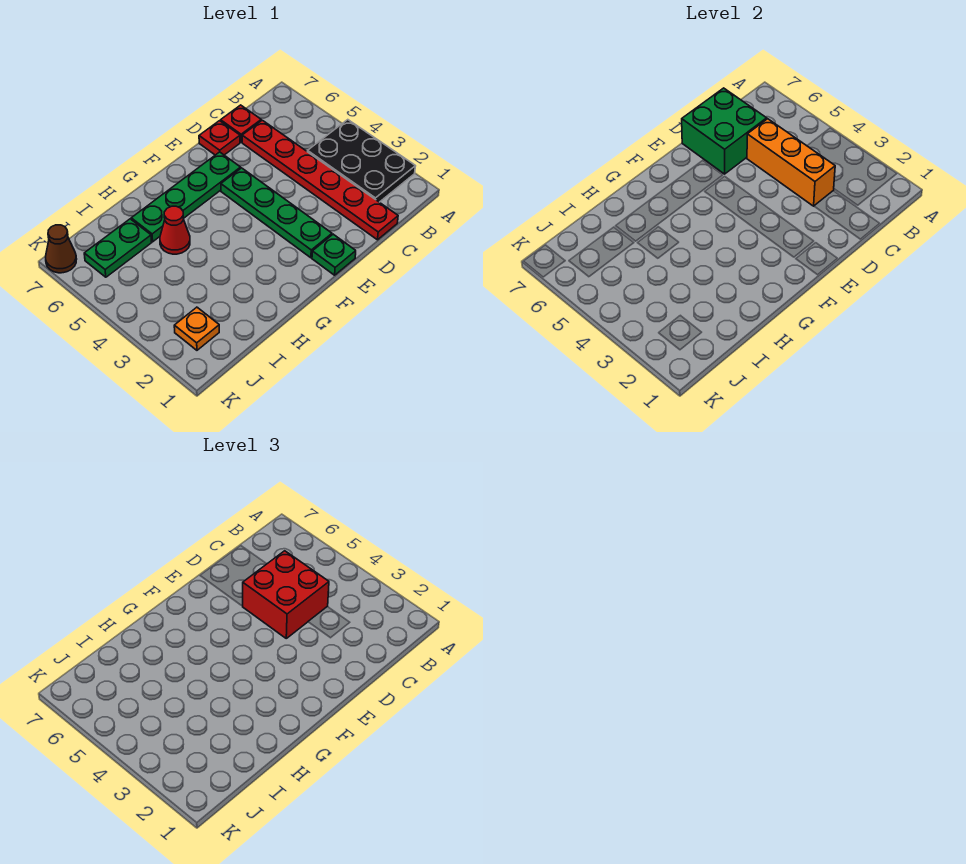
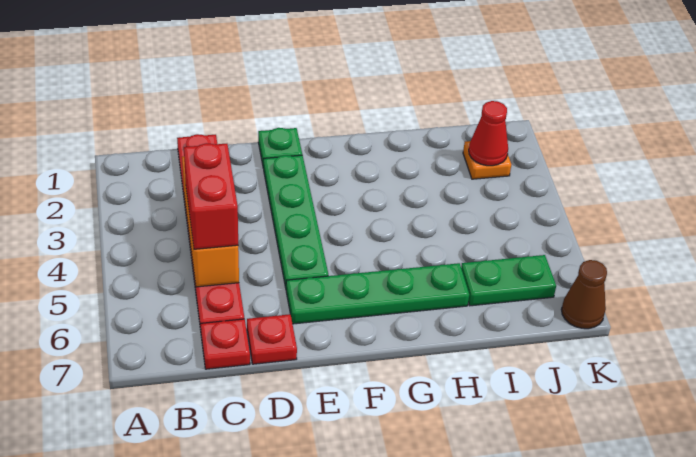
black 2x3 plate [308,120,415,202] -> none
red 2x2 brick [243,551,329,638] -> red 1x2 brick [184,143,238,249]
green 2x2 brick [682,88,767,174] -> none
red 1x1 cone [160,206,190,254] -> red 1x1 cone moved to [469,101,508,166]

